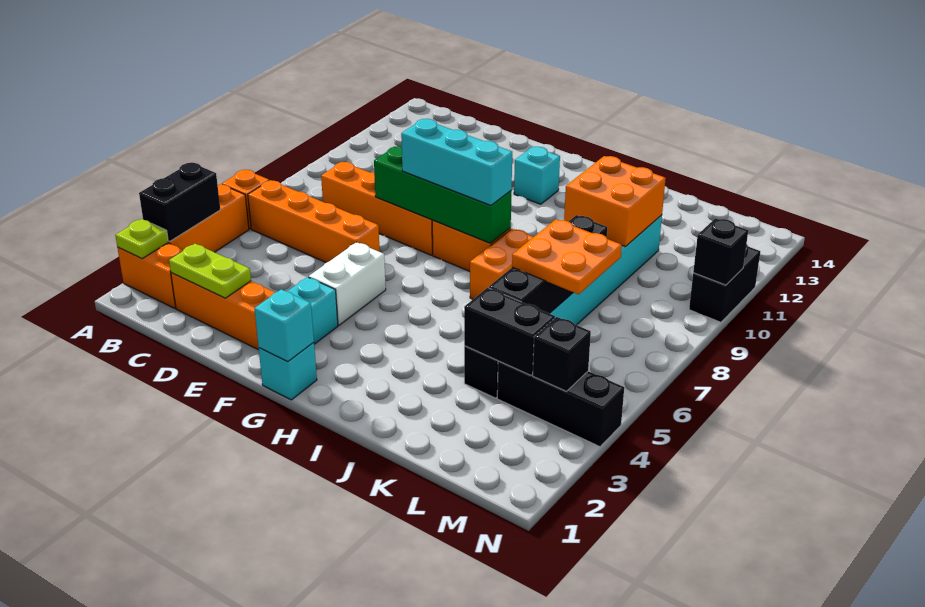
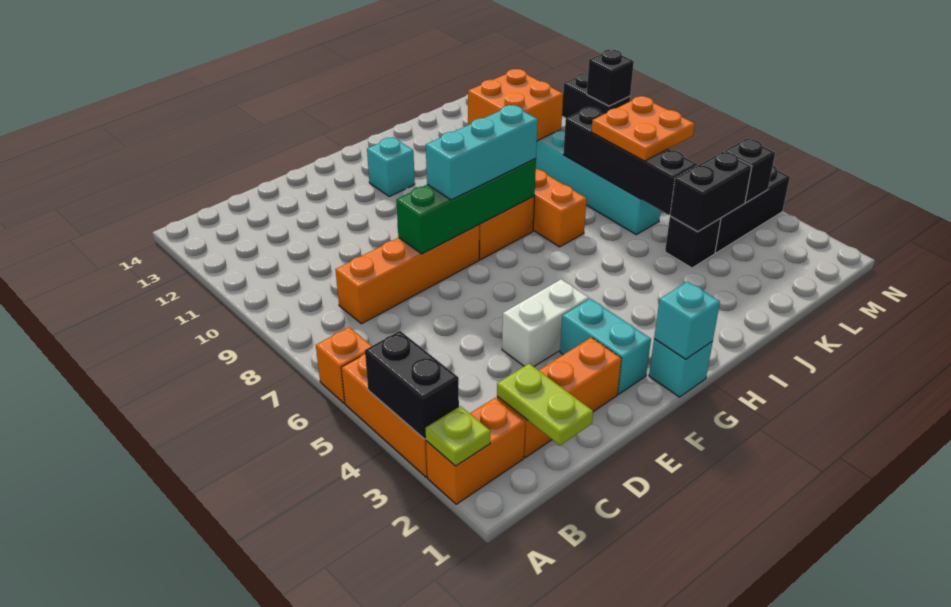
orange 1x4 brick [248,180,380,263] -> none
lime 1x2 plate [169,244,251,298] -> lime 1x2 plate turned to [497,364,593,445]
white 1x2 brick [309,242,386,325] -> white 1x2 brick turned to [502,279,589,367]

